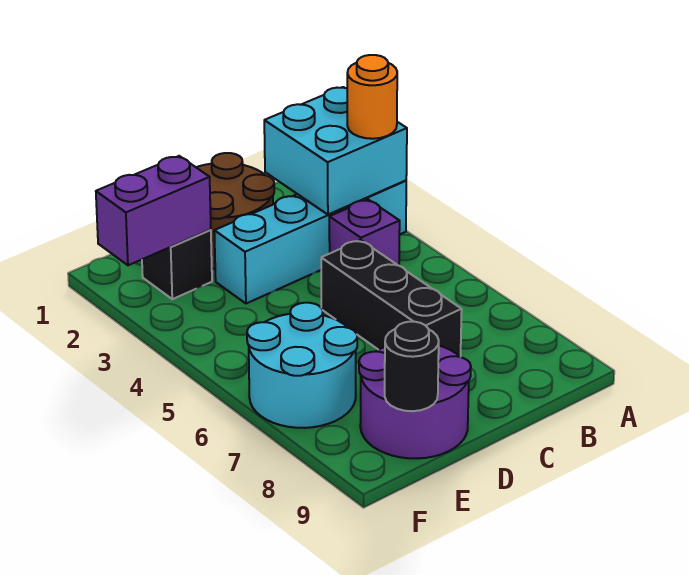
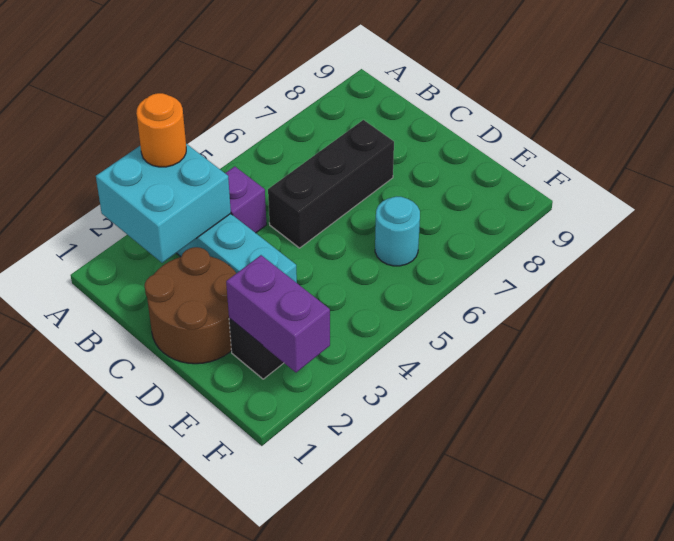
purple 2x2 round brick [359,346,471,458] -> none
cyan 2x2 round brick [247,303,357,428] -> cyan 1x1 round brick [375,197,420,266]
black 1x1 round brick [385,322,439,411] -> none

